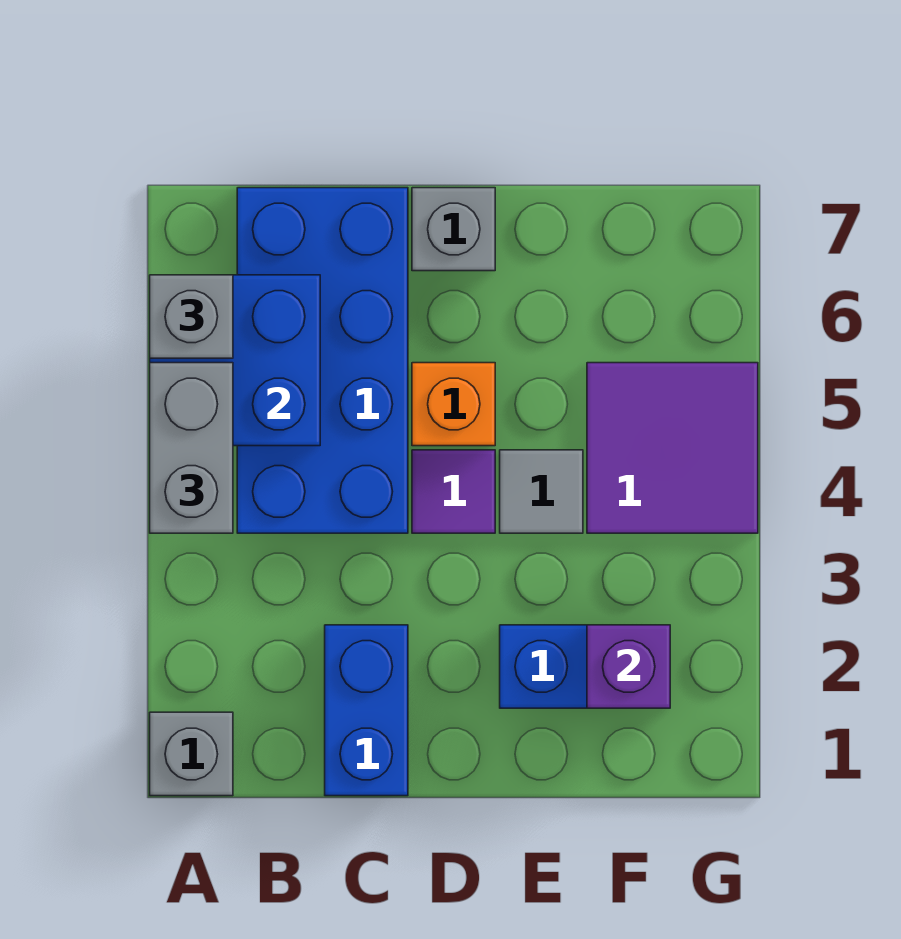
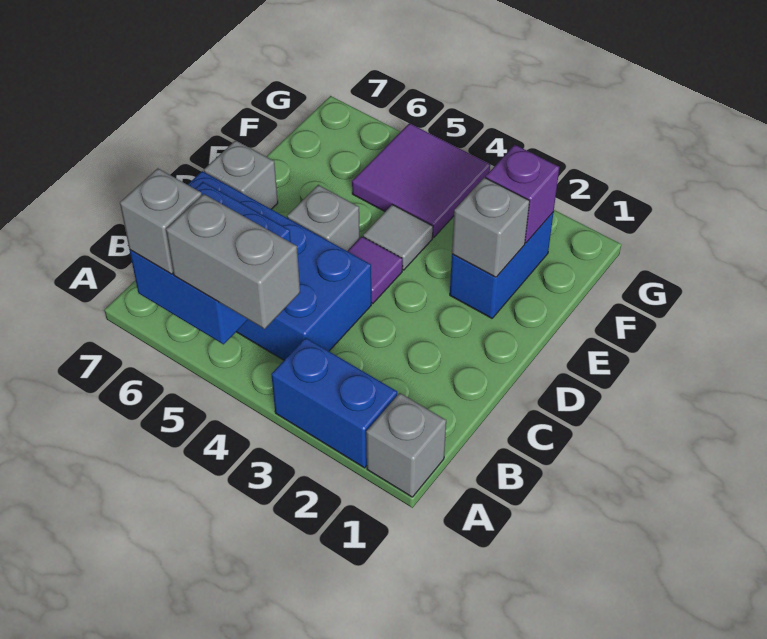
blue 1x2 brick [325,625,408,796] -> blue 1x2 brick moved to [271,338,397,468]
orange 1x1 brick [412,363,495,446] -> grey 1x1 brick [287,185,360,251]
none -> grey 1x1 brick [452,178,530,277]

